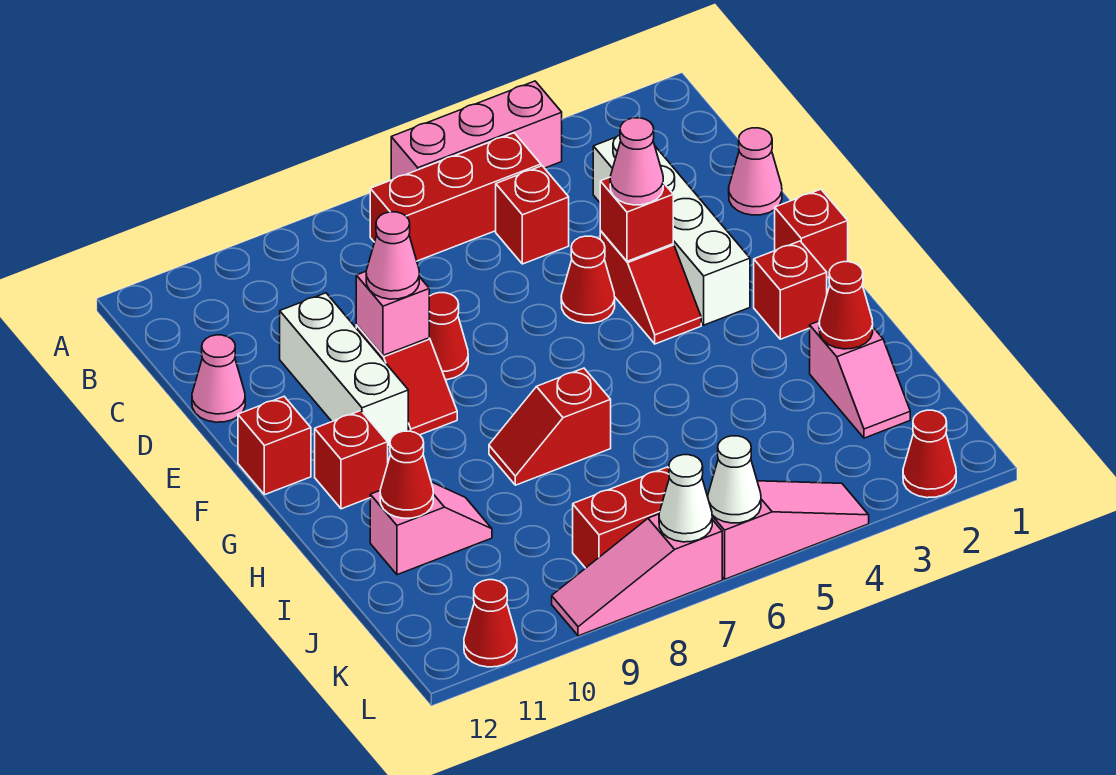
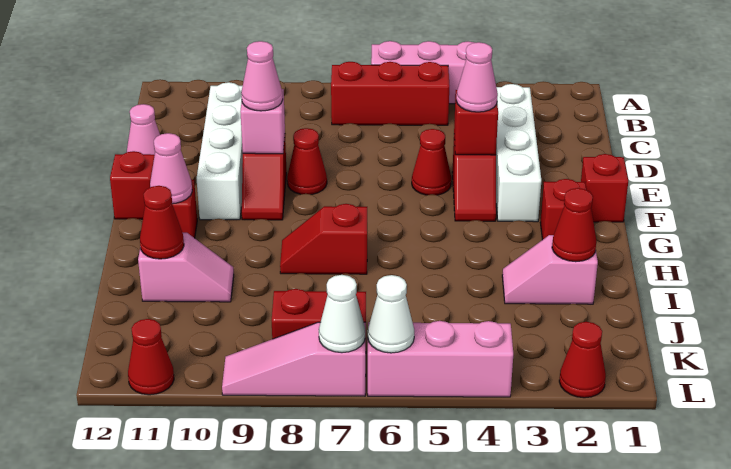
red 1x1 brick [496,166,569,264] -> none
pink 1x1 cone [729,128,782,215] -> pink 1x1 cone moved to [150,133,192,204]
white 1x3 brick [280,293,408,447] -> white 1x4 brick [197,82,243,220]
pink 1x2 slope [810,321,910,438] -> pink 1x2 slope turned to [502,235,598,304]
pink 1x3 slope [707,481,869,579] -> pink 1x3 brick [368,321,513,397]

